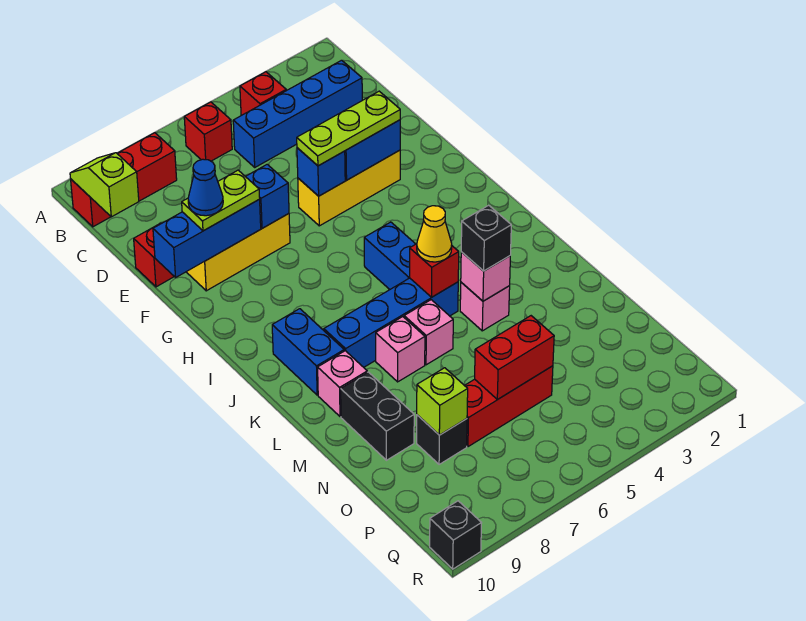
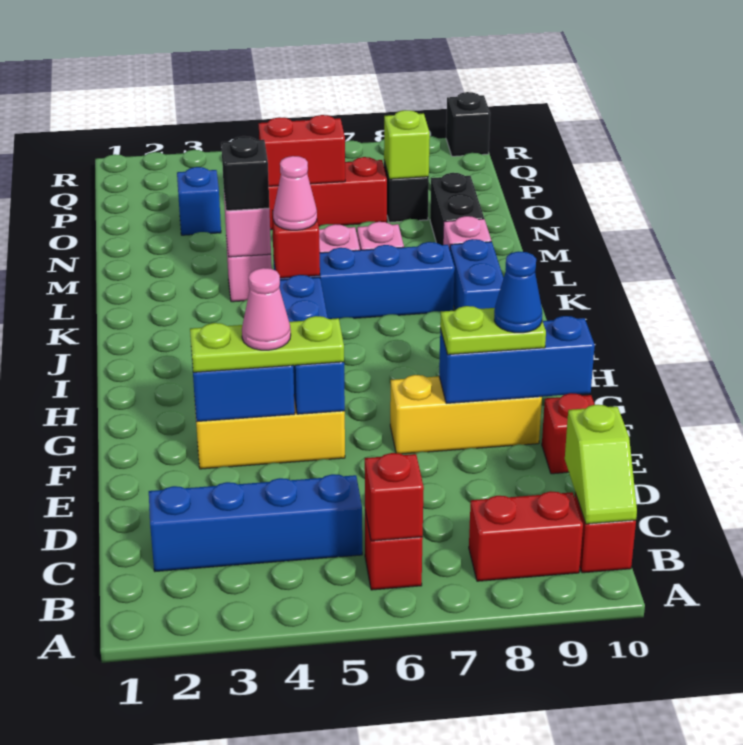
red 1x1 brick [240,72,286,116] -> red 1x1 brick moved to [365,453,424,541]
none -> pink 1x1 cone [242,268,291,350]
blue 1x1 brick [245,164,289,228] -> blue 1x1 brick moved to [177,167,221,235]
yellow 1x1 cone [417,206,452,262] -> pink 1x1 cone [273,156,317,230]

